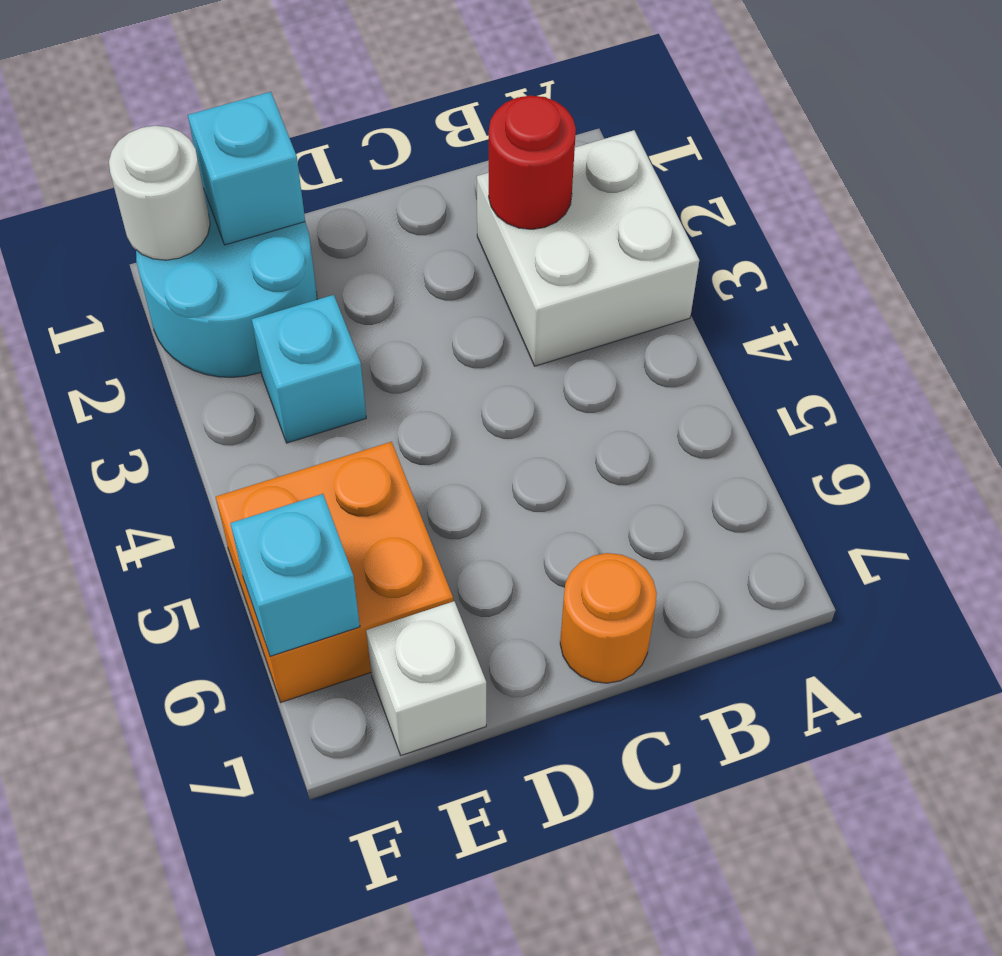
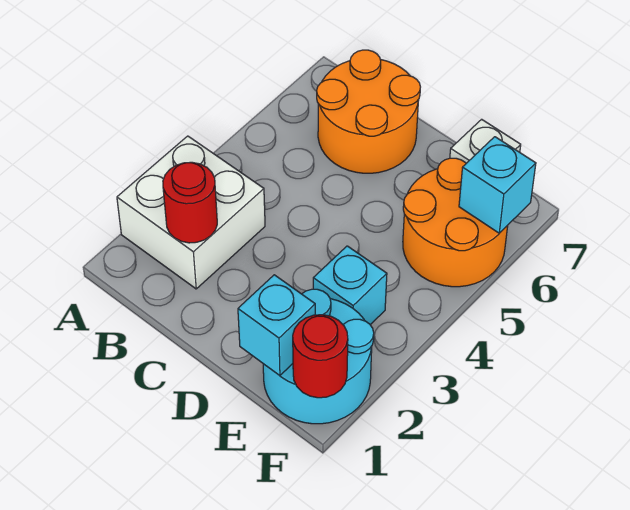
orange 1x1 round brick [560,553,657,683] -> orange 2x2 round brick [317,50,420,173]
orange 2x2 brick [216,442,453,702] -> orange 2x2 round brick [403,158,508,287]
white 1x1 round brick [109,126,210,260] -> red 1x1 round brick [293,315,348,398]

